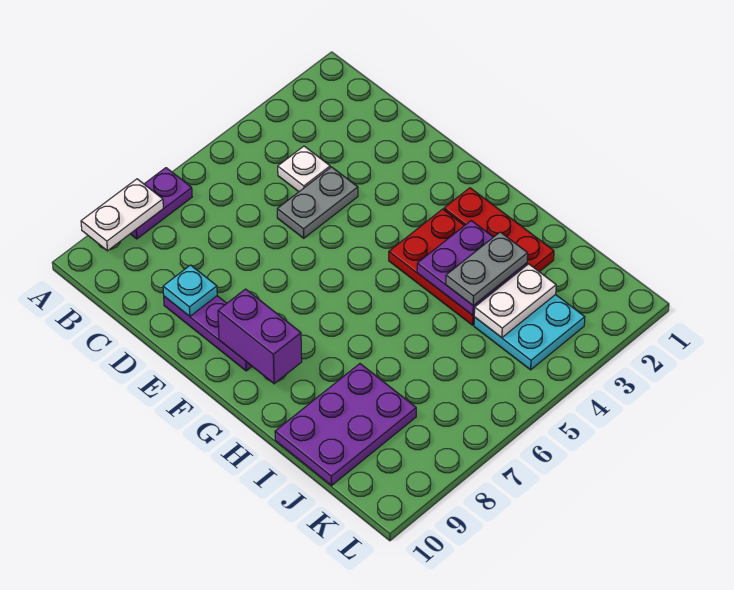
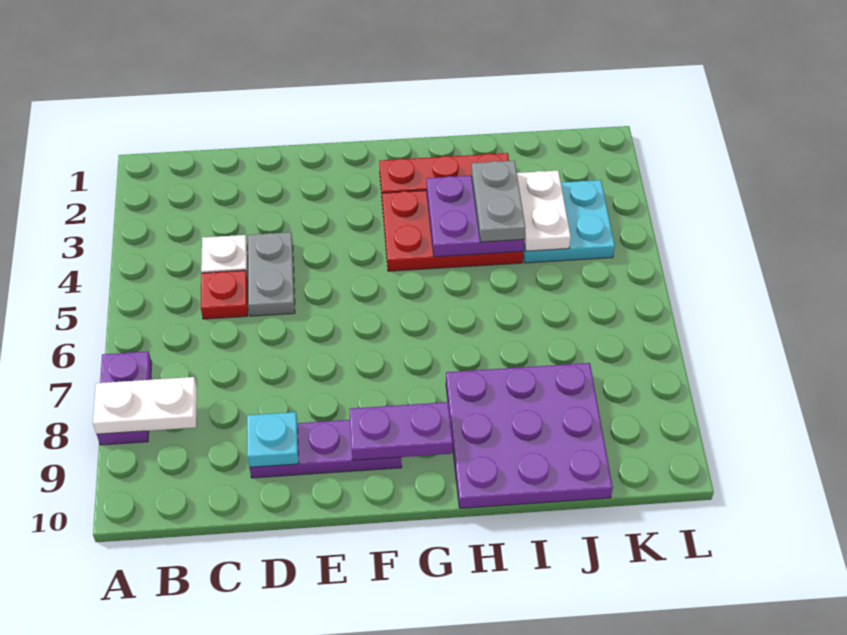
white 1x2 plate [81,179,163,251] -> white 1x2 plate turned to [93,377,197,434]
none -> red 1x1 plate [201,270,248,319]
purple 1x2 brick [218,289,302,384] -> purple 1x2 plate [349,402,453,460]
purple 2x3 plate [275,364,416,485] -> purple 3x3 plate [446,363,613,508]

